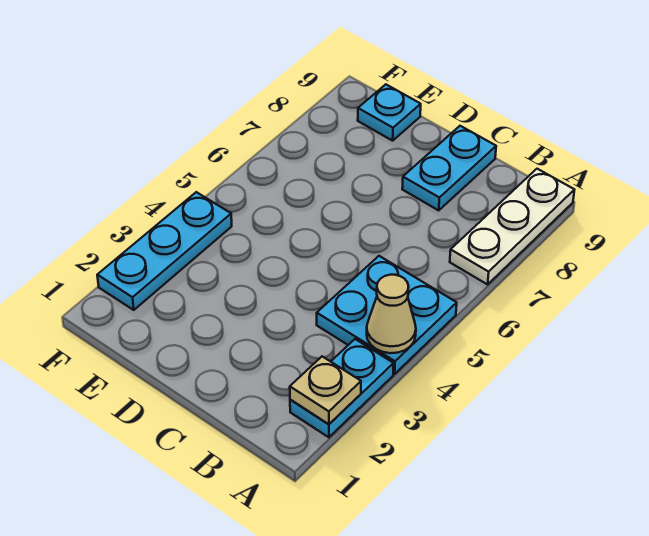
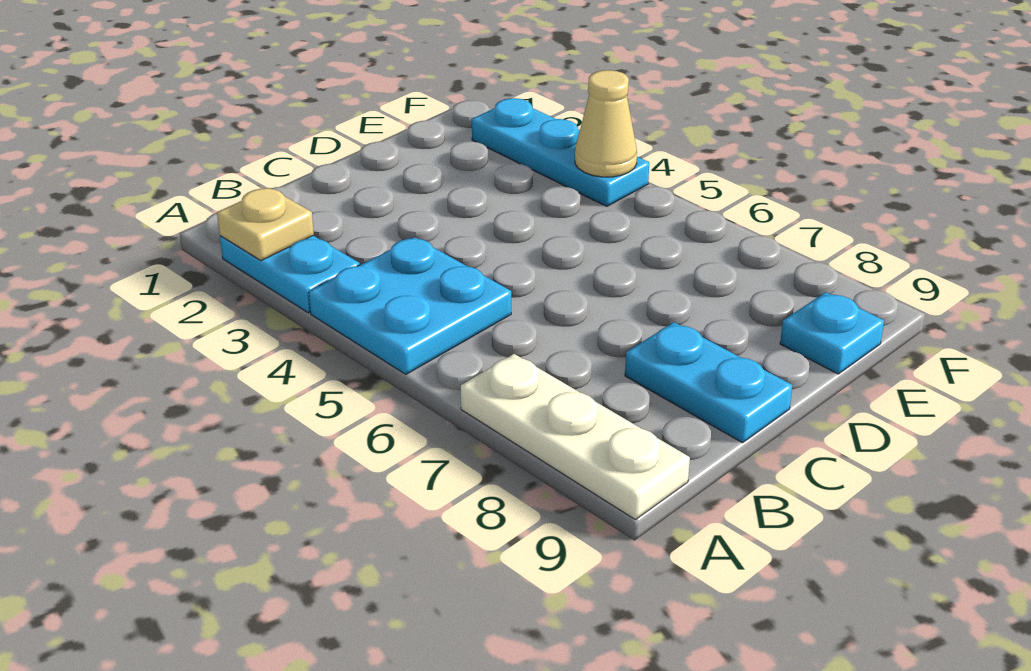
tan 1x1 cone [367,275,416,353] -> tan 1x1 cone moved to [575,70,637,177]

